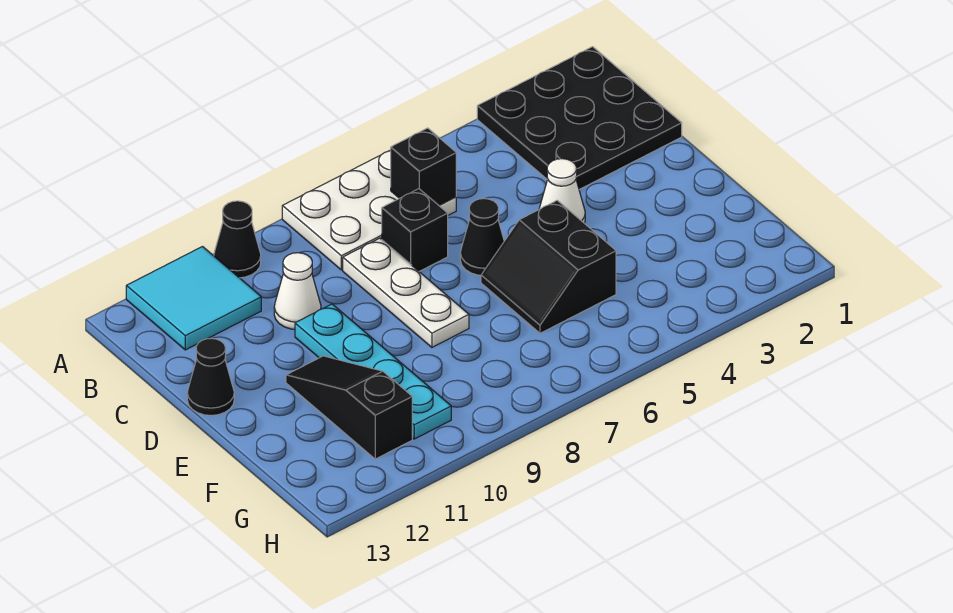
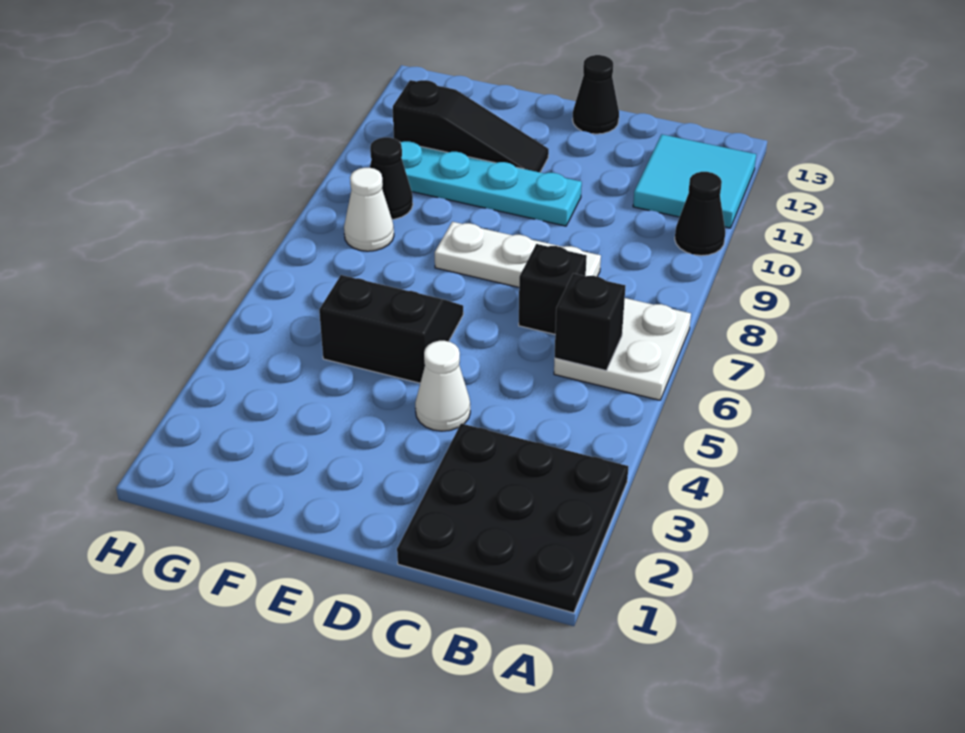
white 2x3 plate [282,150,456,270] -> white 2x2 plate [554,298,691,400]
white 1x1 cone [274,253,321,329] -> white 1x1 cone moved to [344,168,394,251]
black 1x1 cone [460,199,504,275] -> black 1x1 cone moved to [370,137,413,219]

